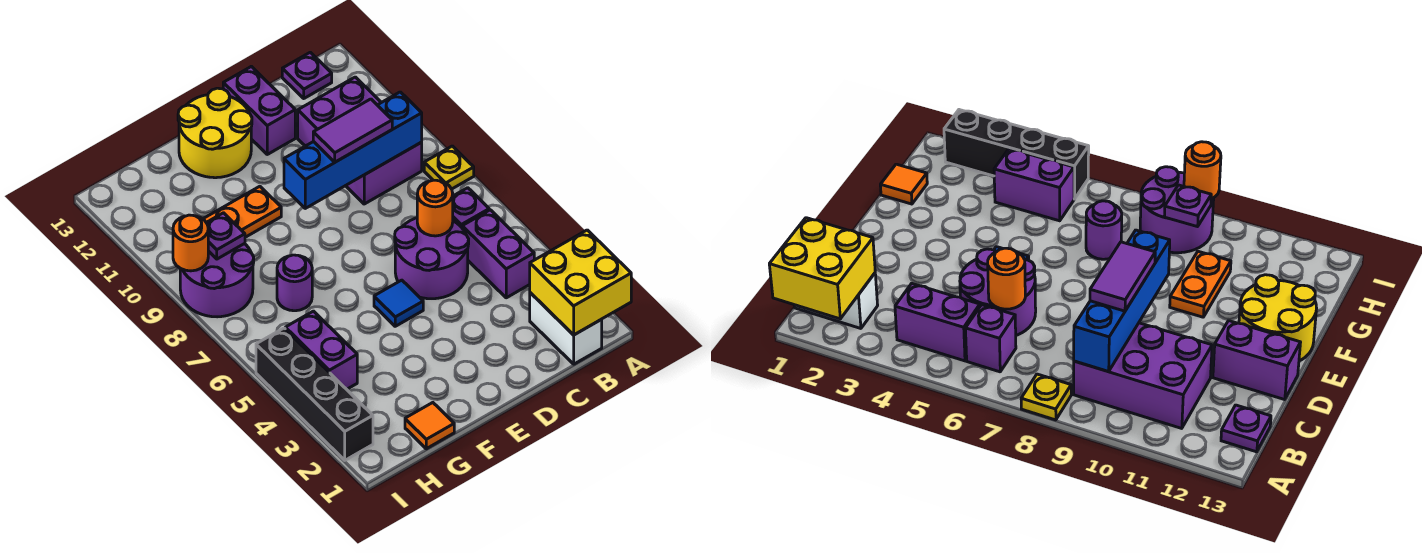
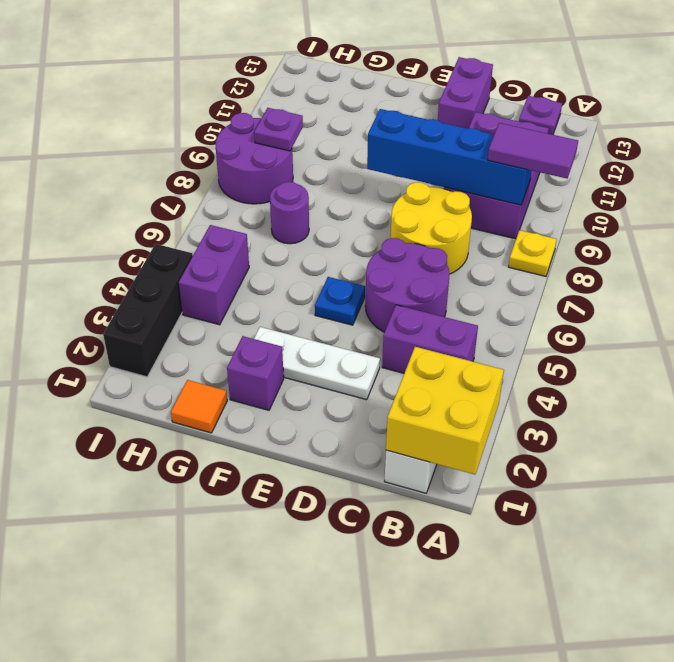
purple 1x2 brick [462,210,534,298] -> purple 1x2 brick turned to [382,305,478,373]
purple 1x1 brick [453,188,489,227] -> purple 1x1 brick moved to [227,336,284,410]
orange 1x1 round brick [417,180,453,236] -> none
purple 1x2 tile [313,99,392,162] -> purple 1x2 tile moved to [488,123,578,178]
none -> white 1x3 plate [254,327,380,400]
blue 1x1 tile [374,280,423,326] -> blue 1x1 plate [315,277,365,325]
yellow 2x2 round brick [178,88,252,178] -> yellow 2x2 round brick moved to [391,182,472,274]
orange 1x2 plate [203,186,281,237] -> none
black 1x4 brick [256,328,373,460] -> black 1x3 brick [103,244,193,377]
orange 1x1 round brick [173,215,208,271] -> none

